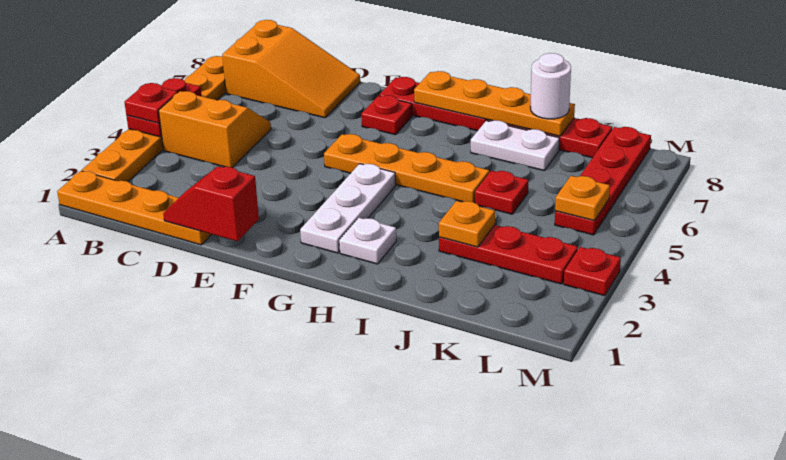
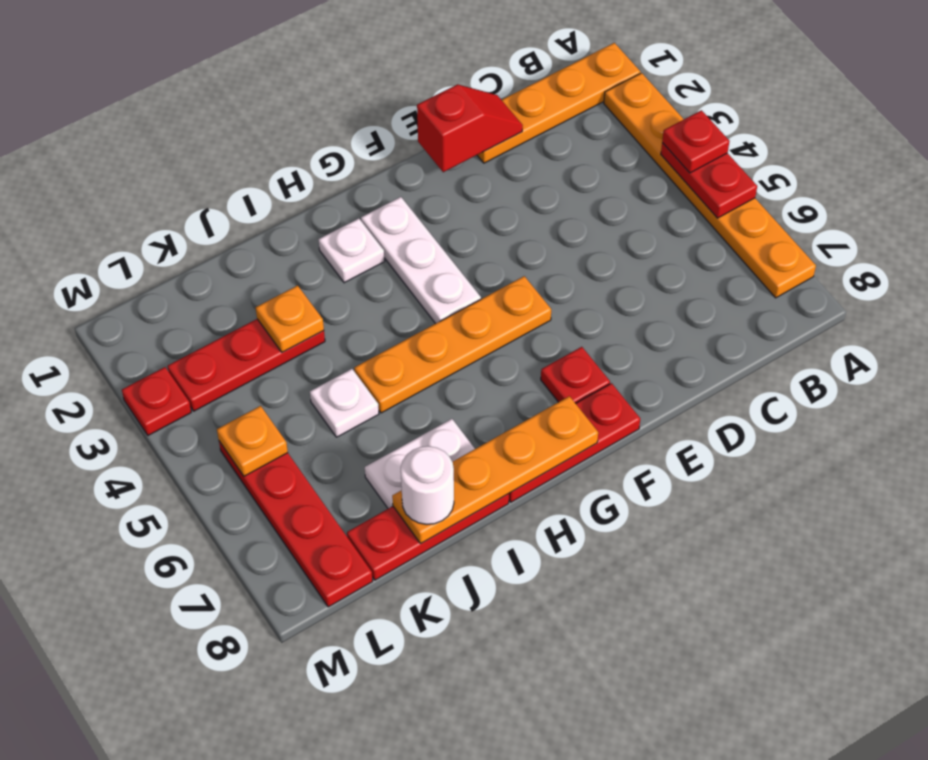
orange 2x2 slope [159,91,271,168] -> none
orange 2x3 slope [222,20,360,118] -> none
red 1x1 plate [475,171,528,214] -> white 1x1 plate [310,369,379,437]

